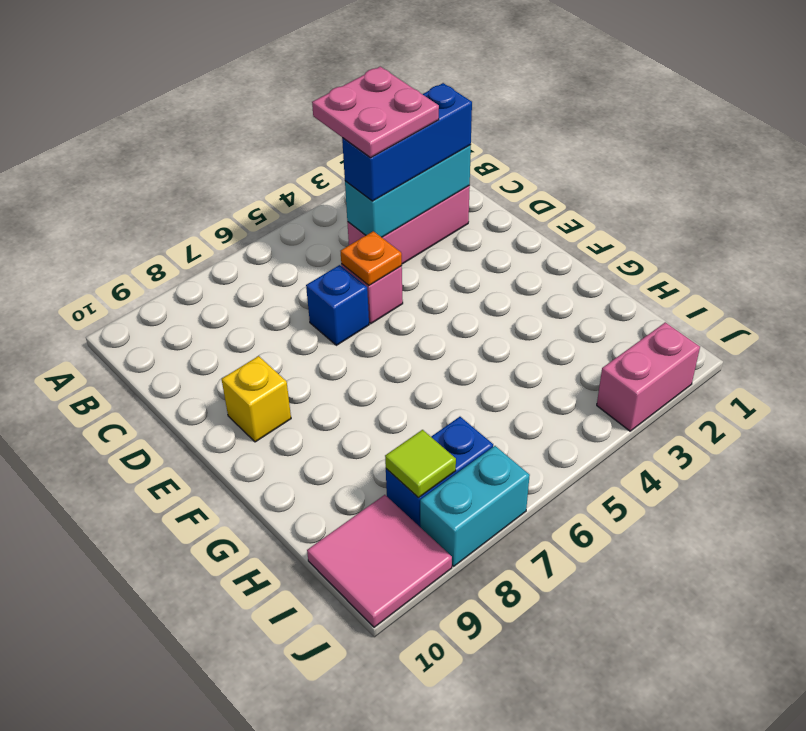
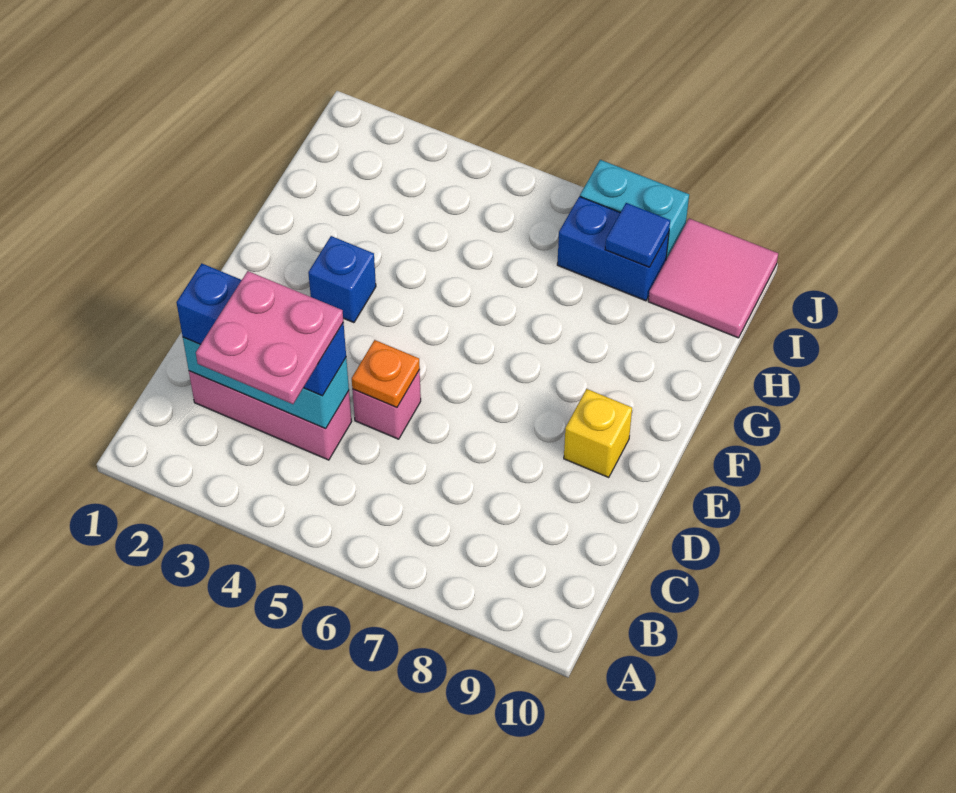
blue 1x1 brick [306,265,369,345] -> blue 1x1 brick moved to [308,236,376,323]
lime 1x1 tile [385,430,456,497] -> blue 1x1 tile [605,203,670,267]
pink 1x2 brick [597,322,700,431] -> none

